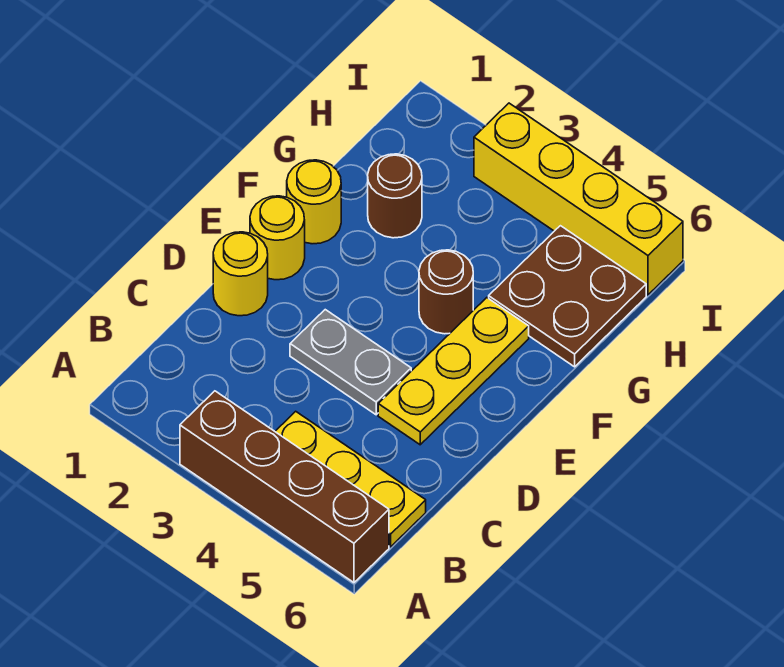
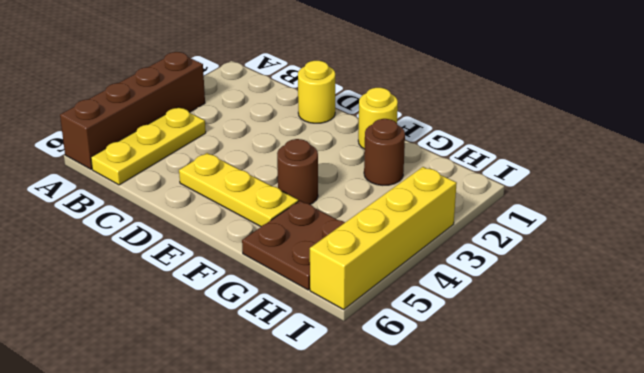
grey 1x2 plate [290,310,411,415] -> none
yellow 1x1 round brick [250,196,305,280] -> none

